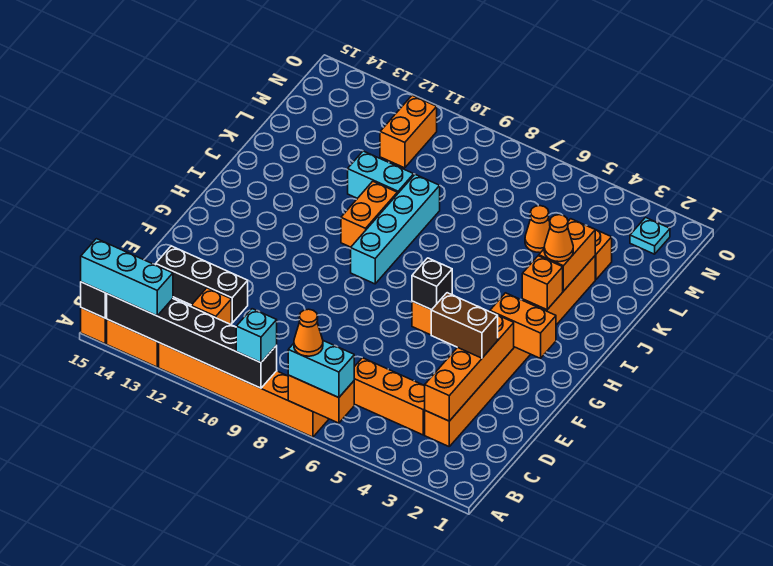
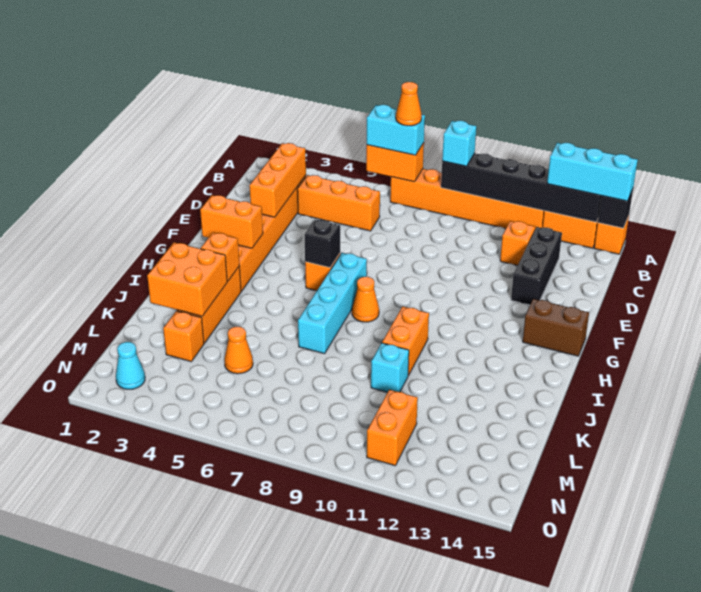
orange 1x4 brick [425,316,514,421] -> orange 1x3 brick [250,143,306,217]
black 1x3 brick [156,246,248,323] -> black 1x3 brick turned to [511,227,562,305]
brown 1x2 brick [431,293,498,358] -> brown 1x2 brick moved to [523,299,589,356]
cyan 1x4 brick [351,175,440,284] -> cyan 1x4 brick moved to [298,253,367,354]
orange 1x2 brick [539,219,595,291] -> orange 2x2 brick [147,242,227,316]
orange 1x1 cone [544,215,573,262] -> orange 1x1 cone moved to [352,277,379,322]
cyan 1x2 brick [348,151,414,198] -> cyan 1x1 brick [371,343,409,392]
cyan 1x1 plate [630,218,670,254] -> cyan 1x1 cone [116,342,145,389]

